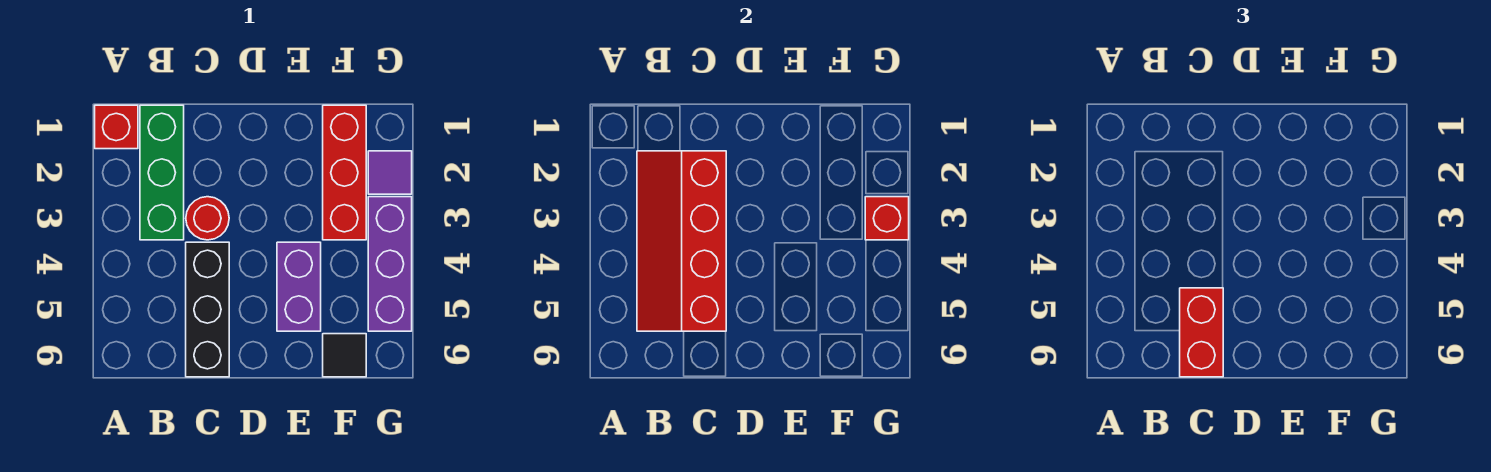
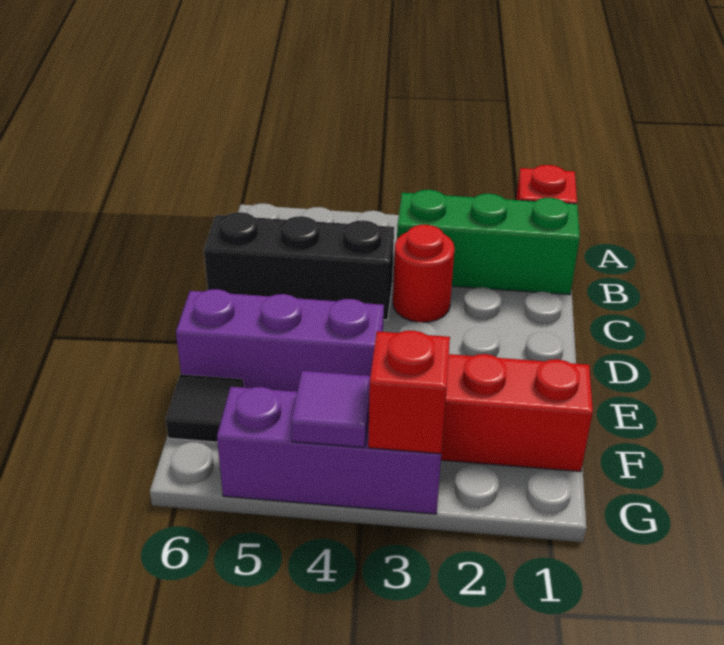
red 2x4 slope [637,151,726,331] -> none
red 1x2 brick [1180,288,1223,377] -> none
purple 1x2 brick [277,242,321,331] -> purple 1x3 brick [176,289,384,392]
purple 1x1 tile [368,151,412,194] -> purple 1x1 tile moved to [291,371,370,448]

